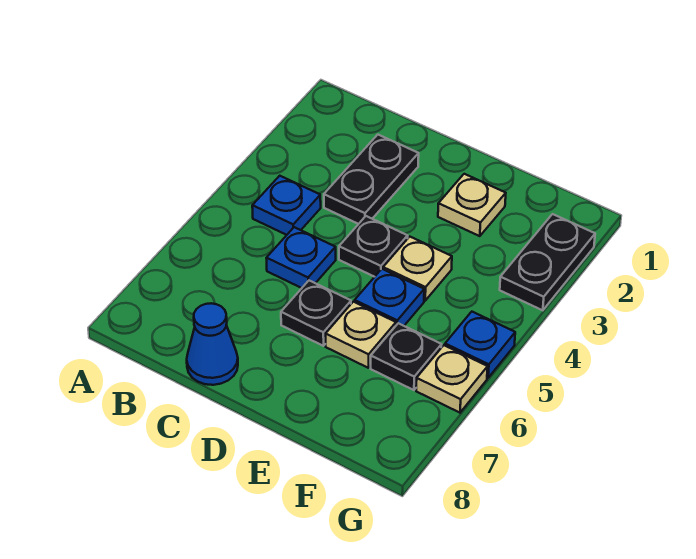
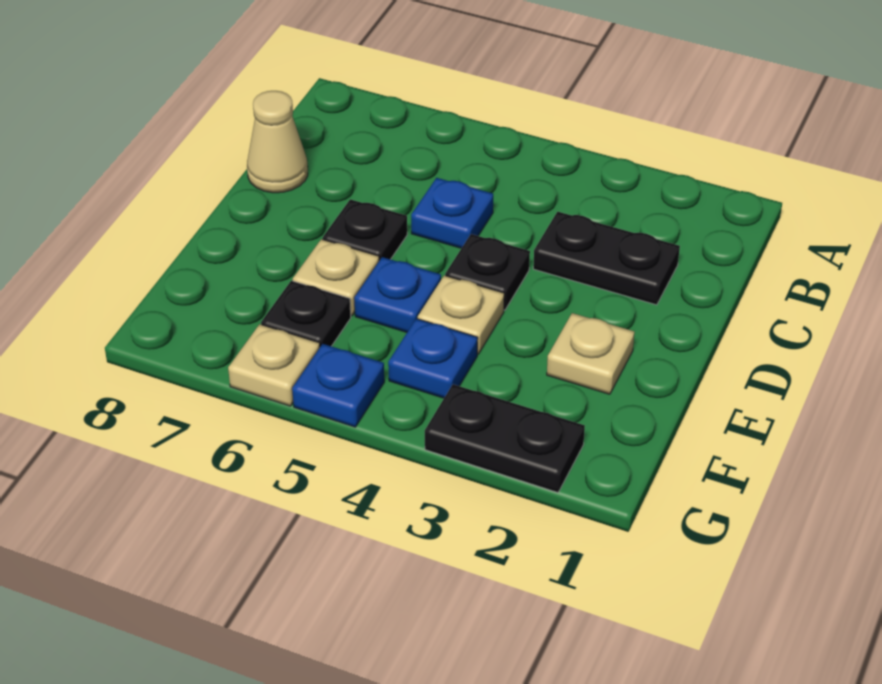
blue 1x1 plate [252,176,321,235] -> blue 1x1 plate moved to [388,319,478,398]
blue 1x1 cone [187,303,238,385] -> tan 1x1 cone [247,91,308,193]

